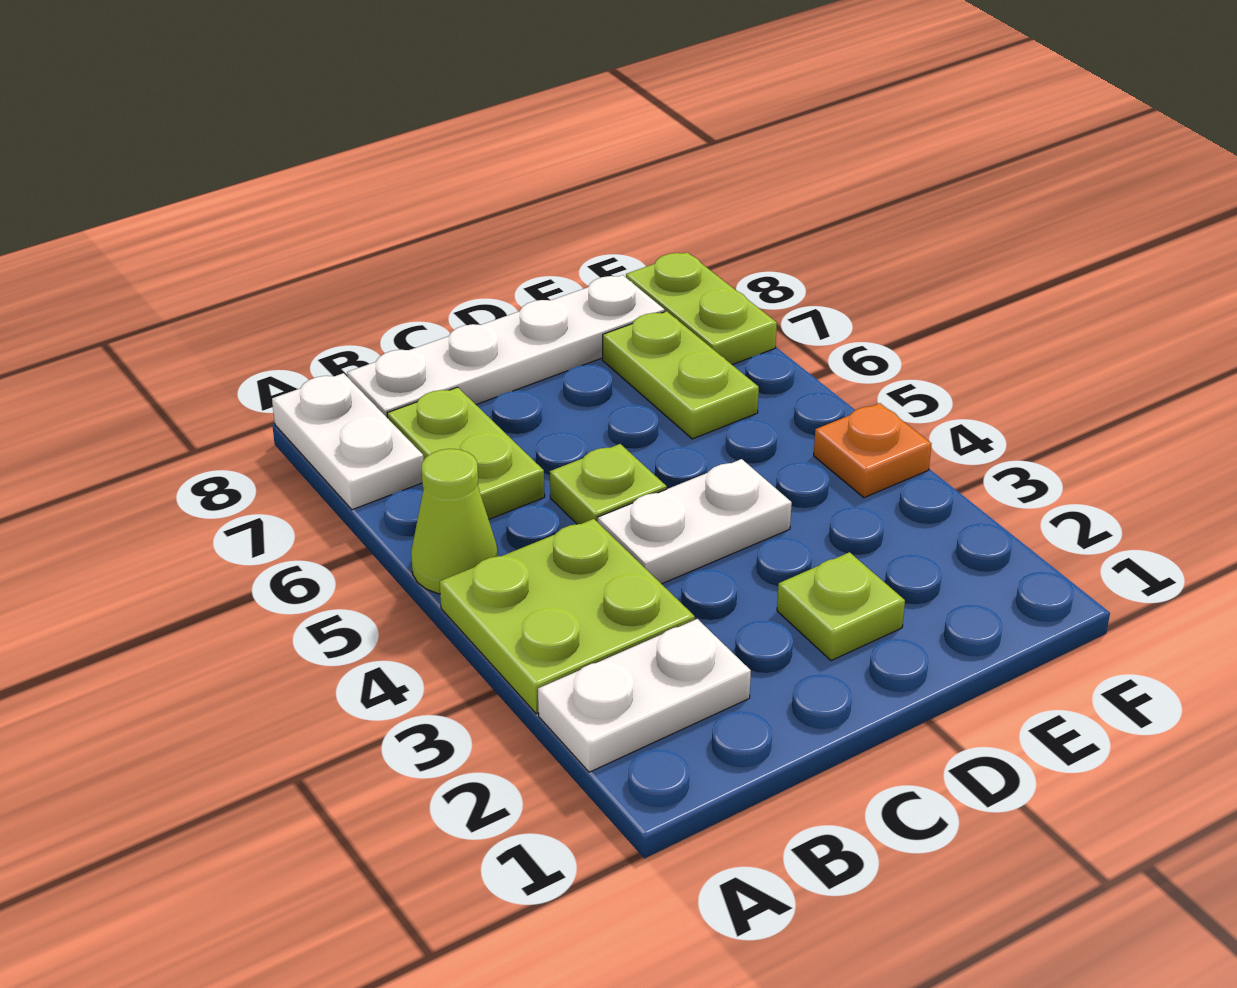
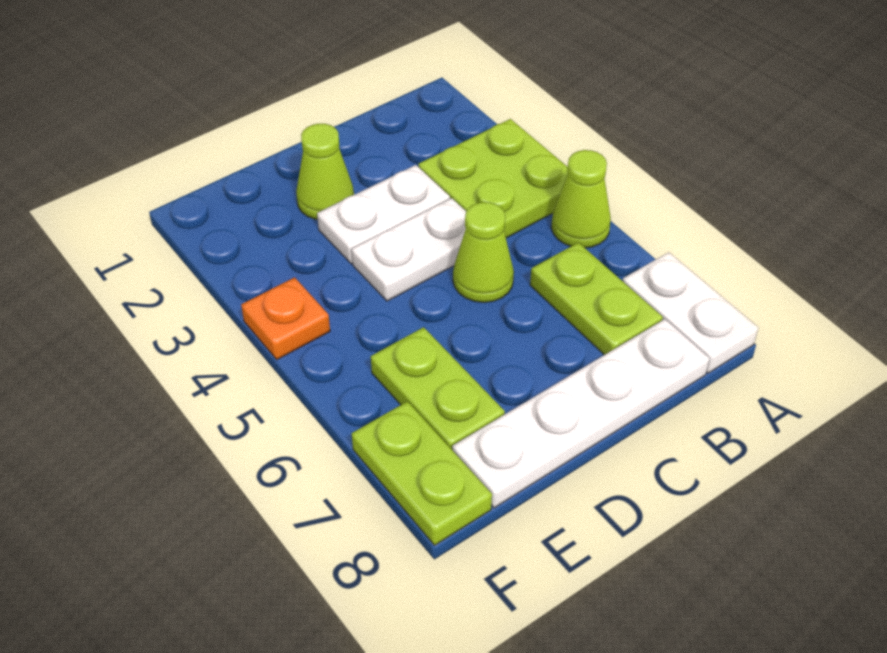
white 1x2 plate [538,619,751,772] -> white 1x2 plate moved to [317,165,450,264]
lime 1x1 plate [550,444,667,524] -> lime 1x1 cone [453,202,514,302]
lime 1x1 plate [777,552,905,661] -> lime 1x1 cone [296,124,354,220]

